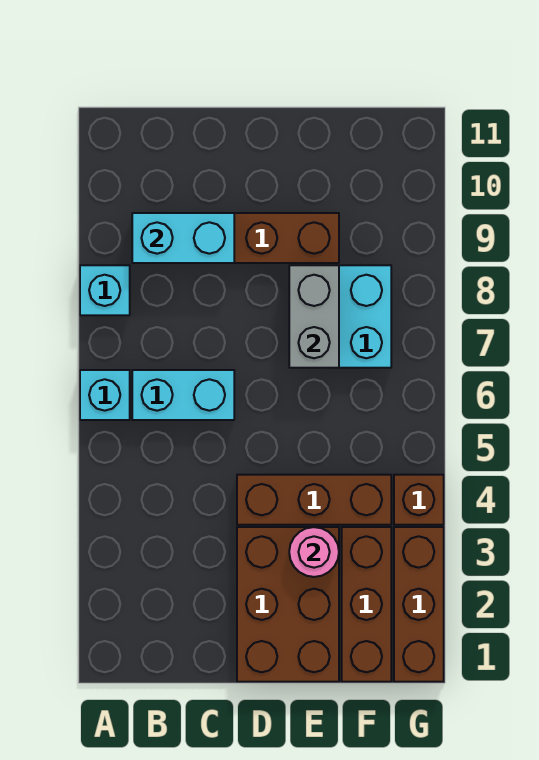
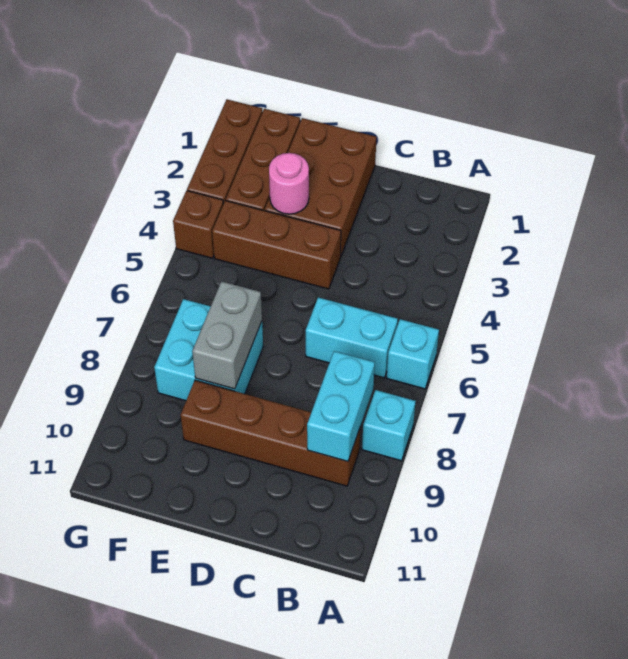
cyan 1x2 brick [132,213,234,263] -> cyan 1x2 brick turned to [307,351,375,461]

